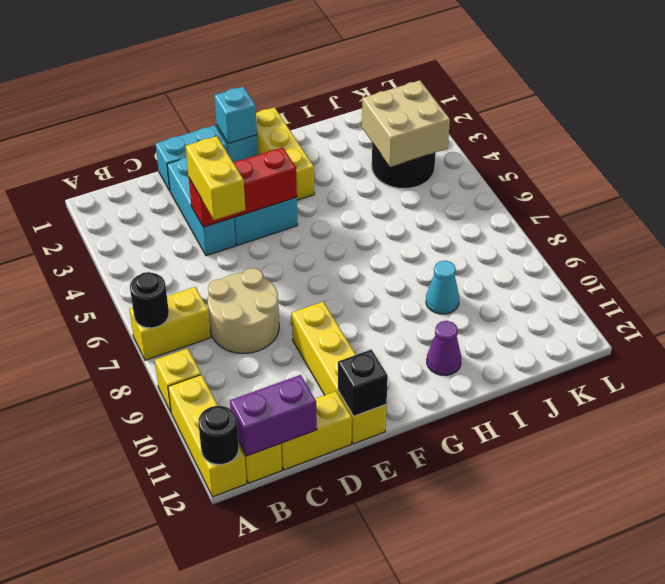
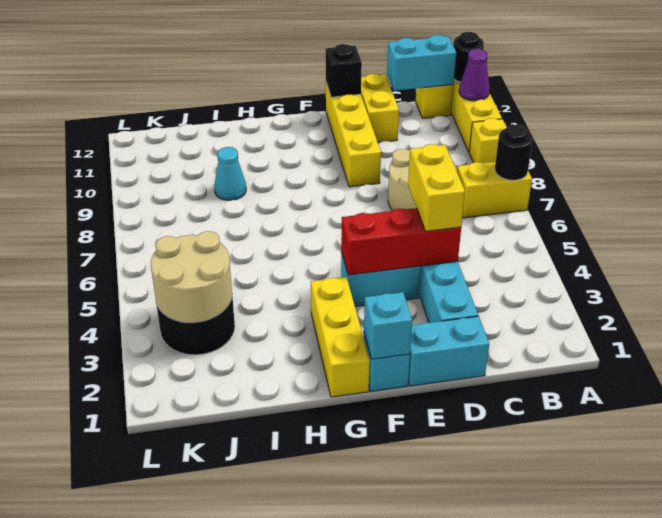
purple 1x2 brick [230,375,317,456] -> cyan 1x2 brick [387,35,456,91]
yellow 1x2 brick [281,391,352,470] -> yellow 1x2 brick turned to [361,74,399,143]
purple 1x1 cone [427,321,461,375] -> purple 1x1 cone moved to [459,49,490,101]
tan 2x2 brick [362,80,450,167] -> tan 2x2 round brick [151,231,232,322]

